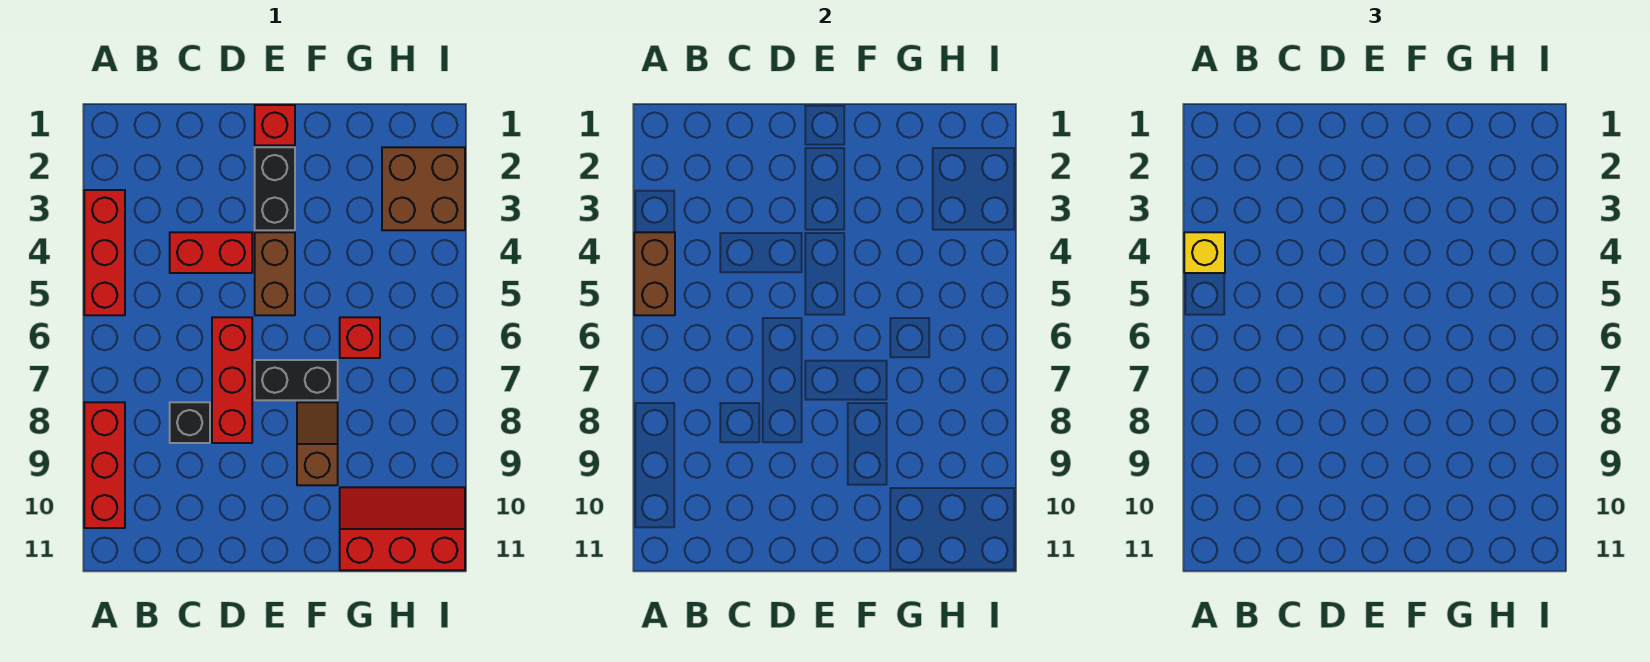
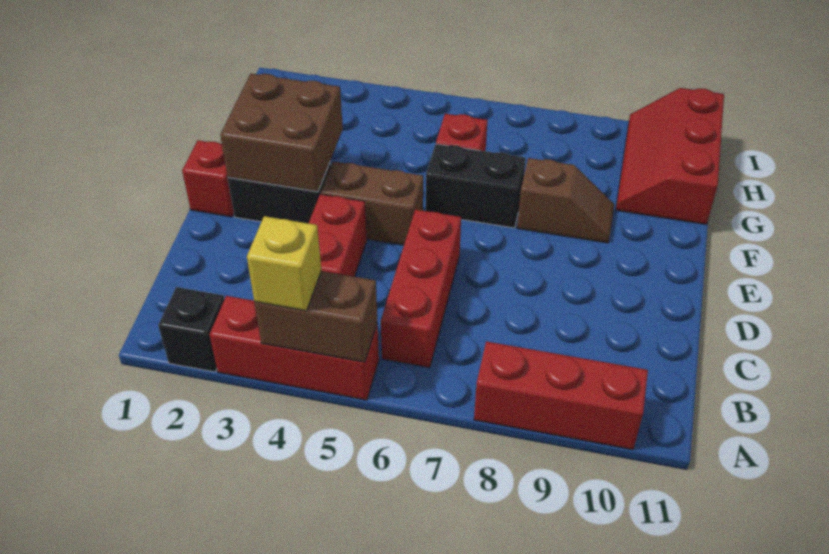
black 1x1 brick [170,402,210,443] -> black 1x1 brick moved to [158,287,224,372]
red 1x3 brick [212,317,252,443] -> red 1x3 brick turned to [381,210,461,368]
black 1x2 brick [255,360,338,400] -> black 1x2 brick turned to [426,144,526,228]
brown 1x2 slope [297,402,338,485] -> brown 1x2 slope turned to [517,158,614,243]
brown 2x2 brick [382,147,465,230] -> brown 2x2 brick moved to [220,74,343,192]

